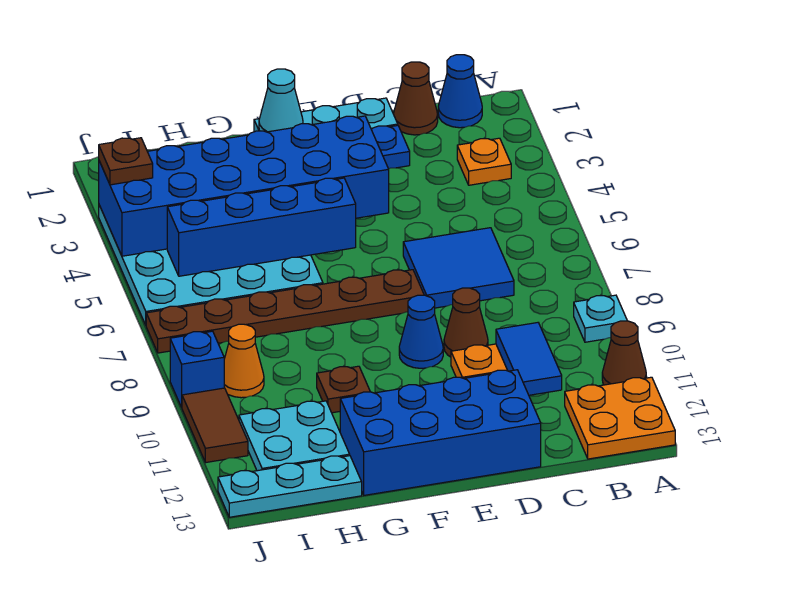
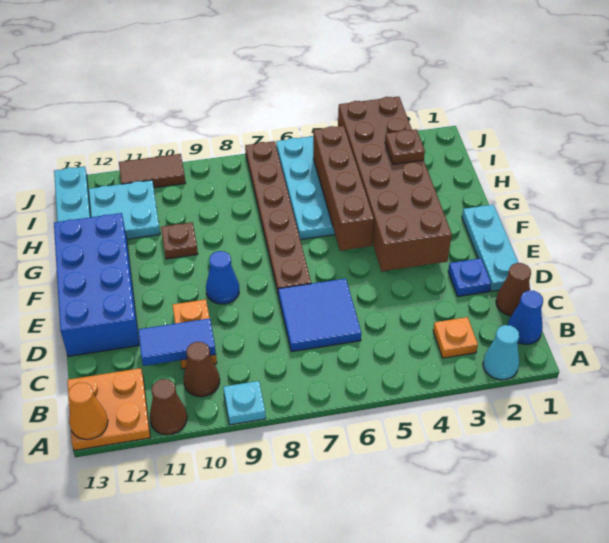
brown 1x1 cone [444,288,488,357] -> brown 1x1 cone moved to [184,342,220,397]
blue 2x6 brick [99,116,389,256] -> brown 2x6 brick [338,97,452,271]
cyan 1x1 cone [259,69,303,132] -> cyan 1x1 cone moved to [483,325,519,380]
blue 1x4 brick [167,178,356,276] -> brown 1x4 brick [313,126,374,251]
orange 1x1 cone [224,324,264,398] -> orange 1x1 cone moved to [68,383,108,439]
brown 1x1 plate [99,138,153,185] -> brown 1x1 plate moved to [385,129,425,164]
blue 1x1 brick [170,331,224,407] -> none

